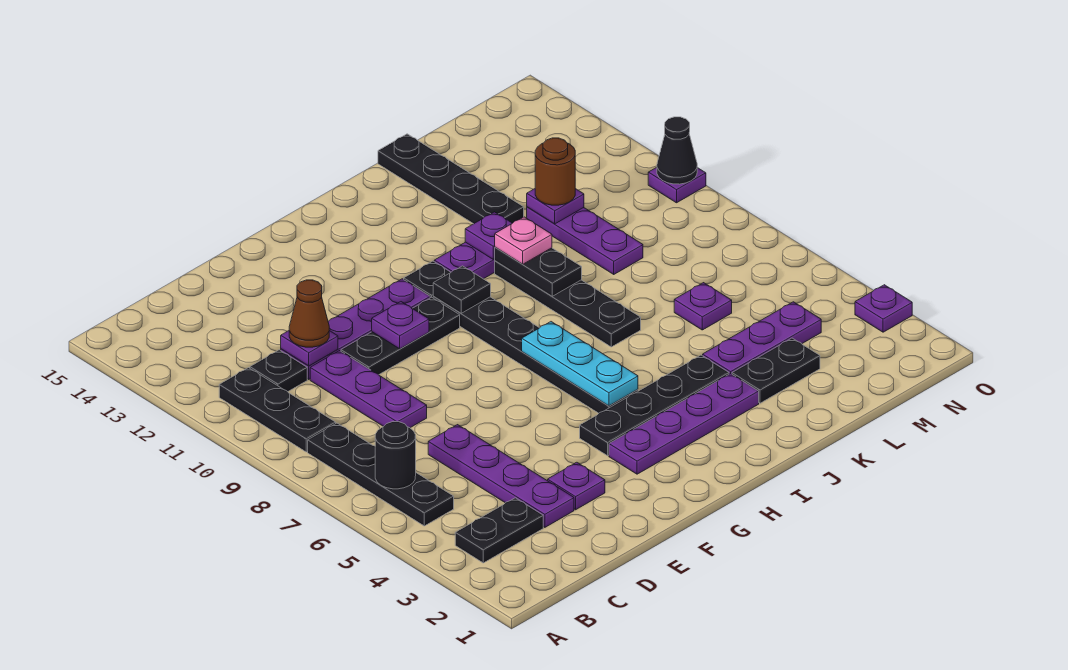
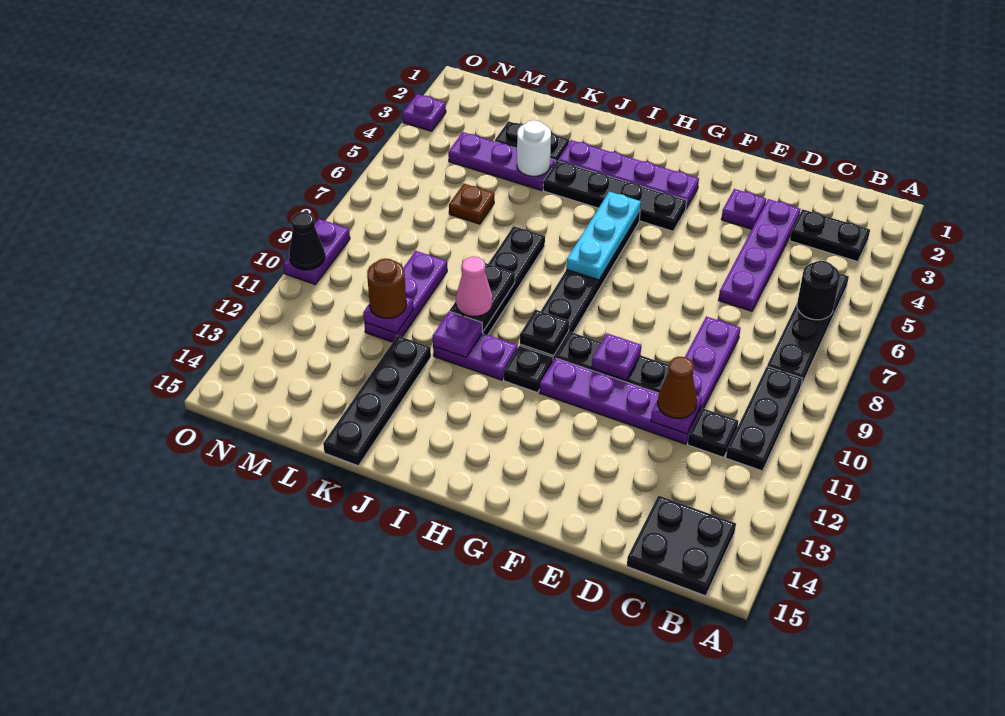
none -> black 2x2 plate [627,496,736,596]
pink 1x1 plate [495,217,552,264] -> pink 1x1 cone [456,257,492,316]
none -> white 1x1 round brick [517,120,551,176]
purple 1x1 plate [674,283,732,330] -> brown 1x1 plate [449,184,494,224]
purple 1x1 plate [648,168,706,203] -> purple 1x2 plate [283,219,350,284]

